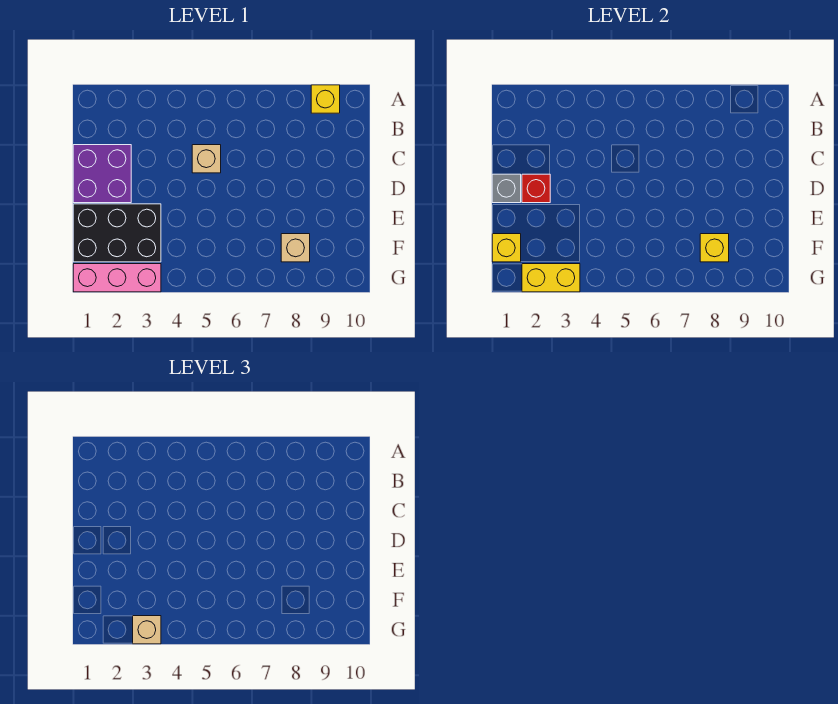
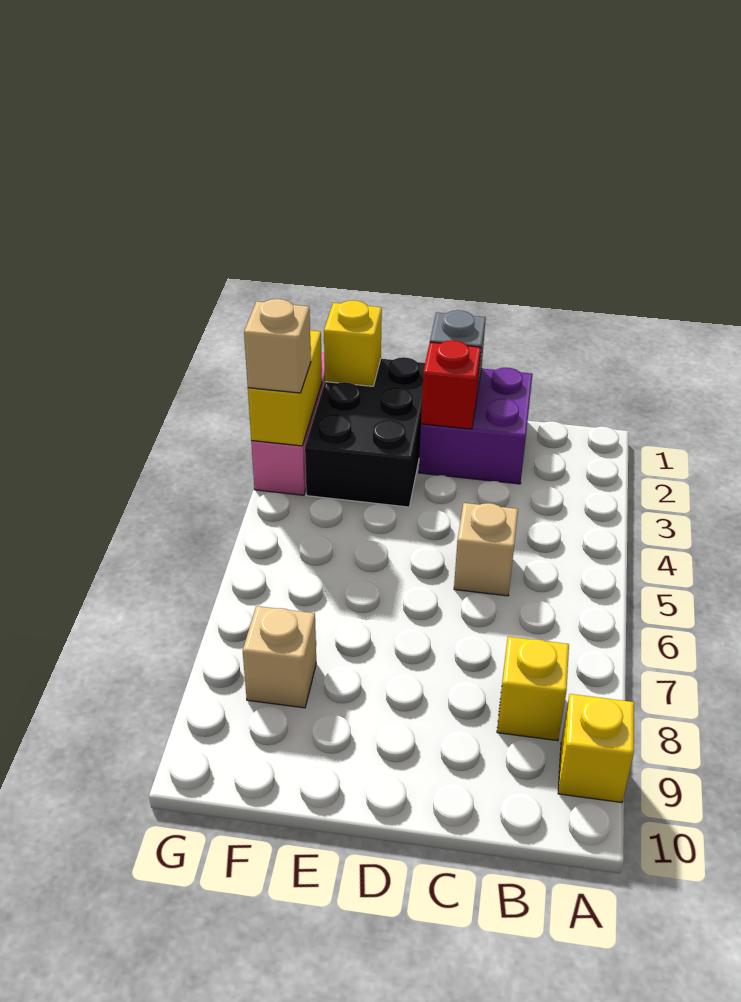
yellow 1x1 brick [700,234,729,262] -> yellow 1x1 brick moved to [497,637,569,741]

